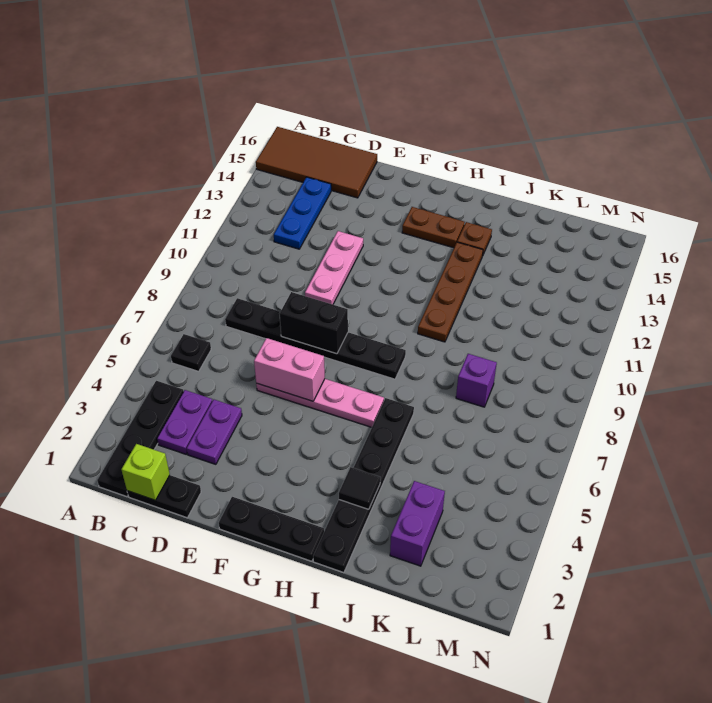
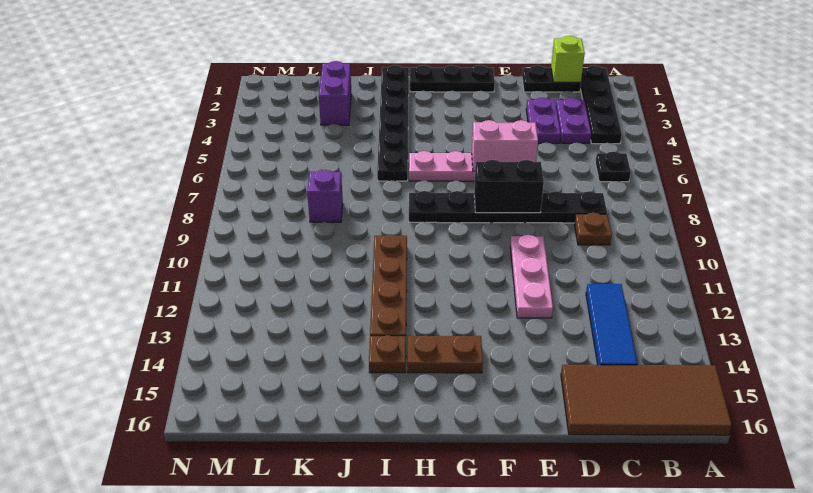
none -> brown 1x1 plate [574,213,612,245]
blue 1x3 plate [274,177,331,249] -> blue 1x3 tile [586,284,638,365]
black 1x1 tile [339,467,380,509] -> none

